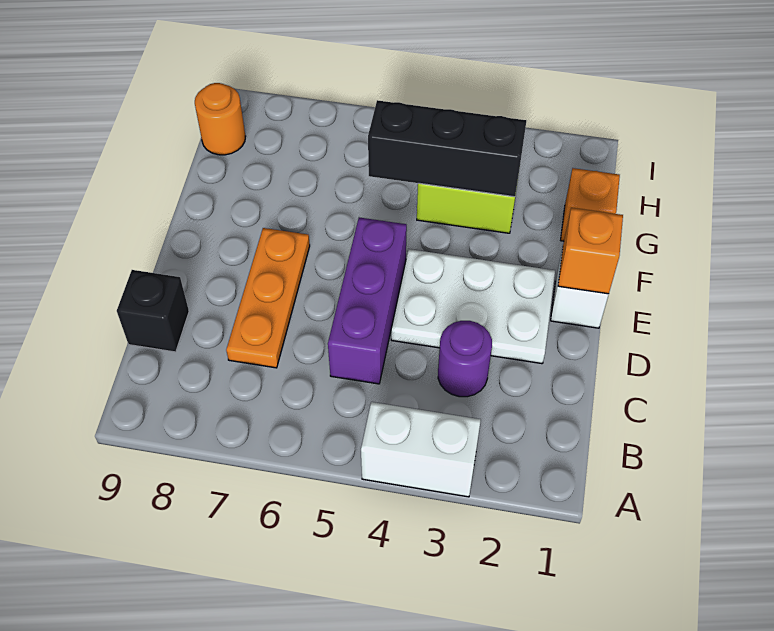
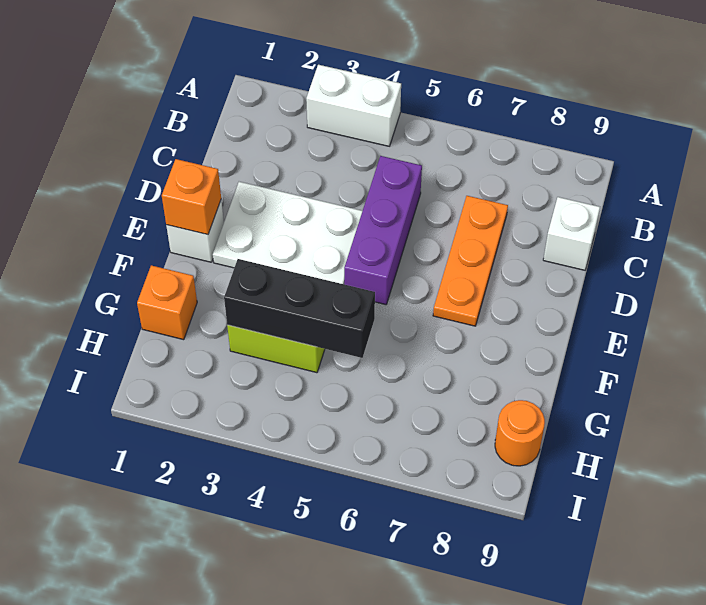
purple 1x1 round brick [438,321,492,397] -> none
black 1x1 brick [117,270,189,352] -> white 1x1 brick [543,197,600,270]

